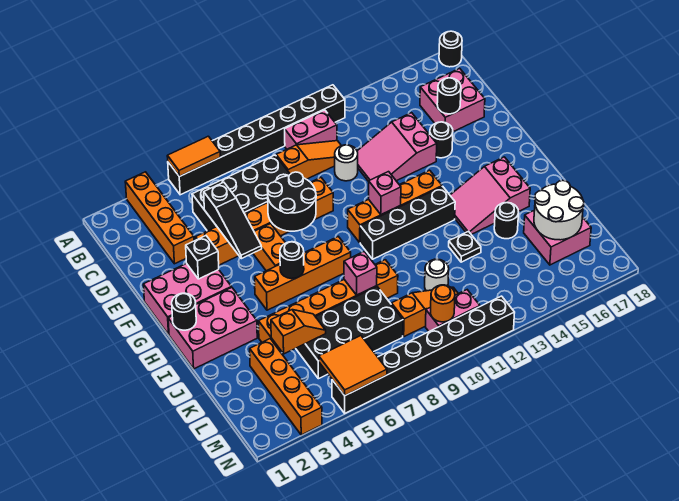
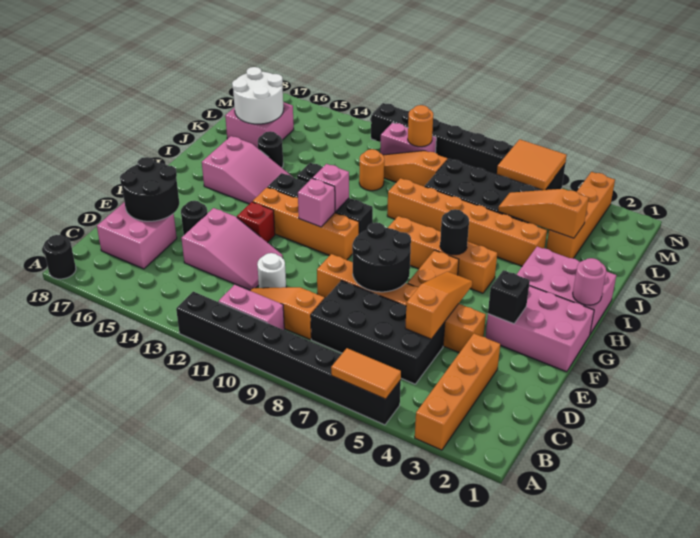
black 1x3 slope [204,182,262,259] -> orange 1x3 slope [405,271,472,339]
black 1x1 round brick [437,78,461,114] -> black 2x2 round brick [120,157,179,221]
none -> red 1x1 brick [237,202,275,243]
black 1x1 round brick [172,293,196,330] -> pink 1x1 round brick [573,258,606,305]
pink 1x1 brick [344,251,377,295] -> pink 1x1 brick moved to [313,164,349,212]
orange 1x2 slope [271,310,326,354] -> orange 1x3 slope [498,189,589,238]
white 1x1 round brick [425,259,449,291] -> orange 1x1 round brick [359,149,384,191]

